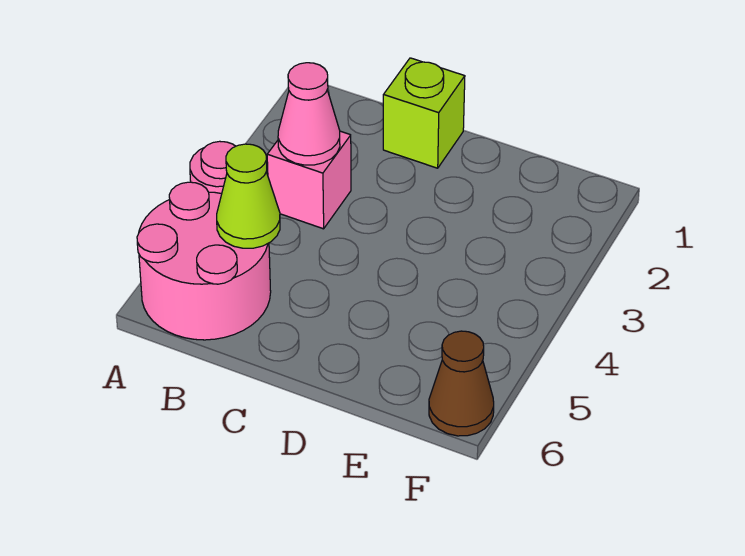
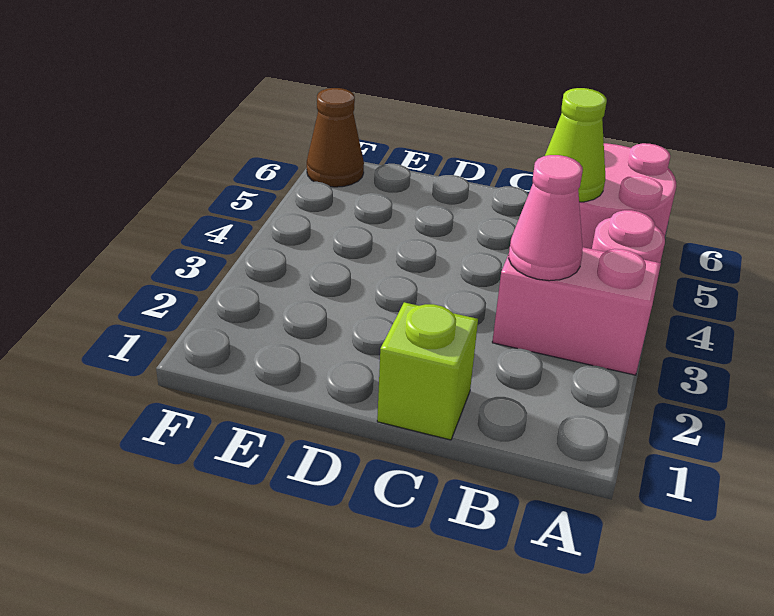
pink 1x1 brick [267,131,351,229] -> pink 1x2 brick [492,247,661,375]

